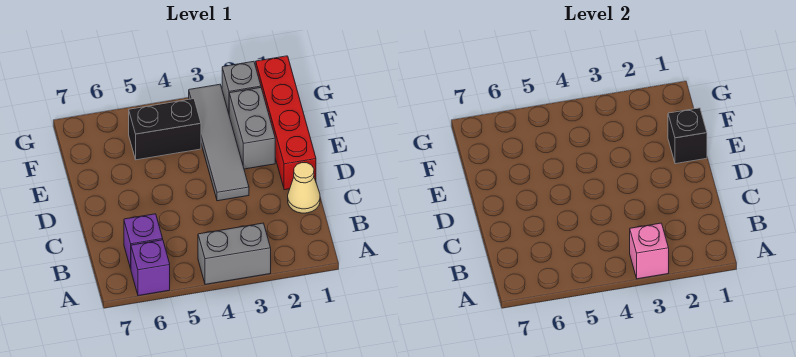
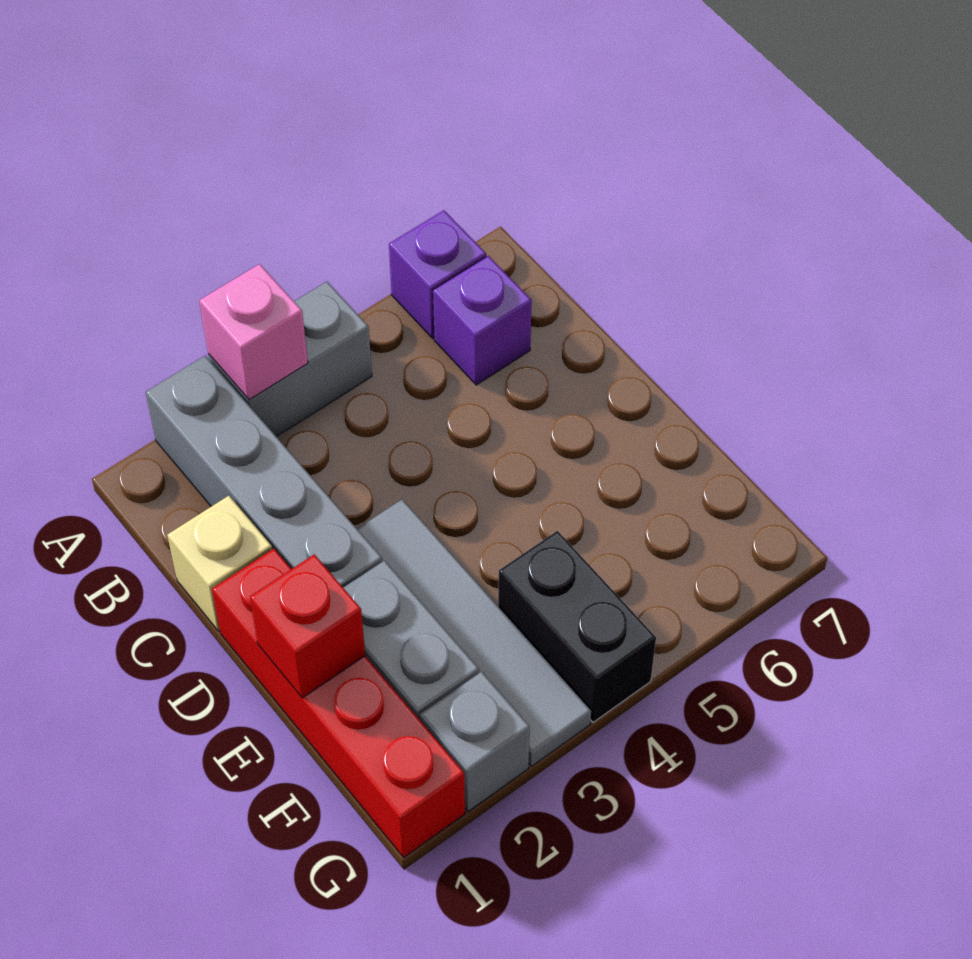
none -> grey 1x4 brick [146,356,382,587]
tan 1x1 cone [288,163,320,213] -> tan 1x1 brick [167,496,272,631]
black 1x1 brick [668,108,707,164] -> red 1x1 brick [250,554,365,698]
black 1x2 brick [129,99,201,160] -> black 1x2 brick turned to [498,531,656,722]

